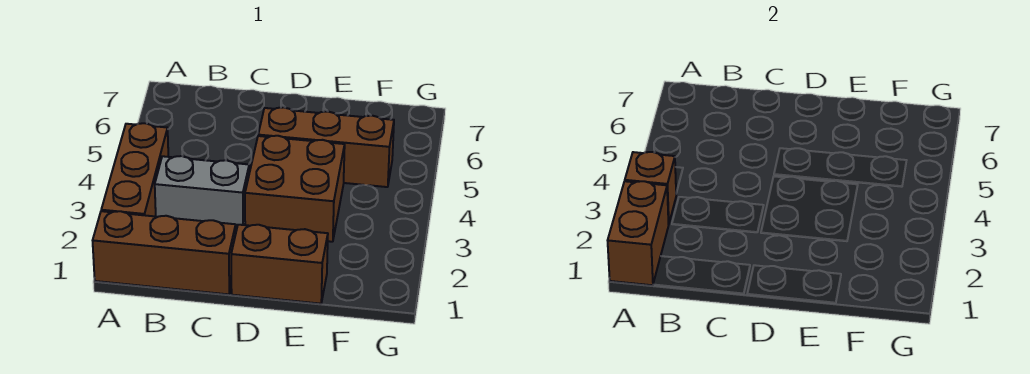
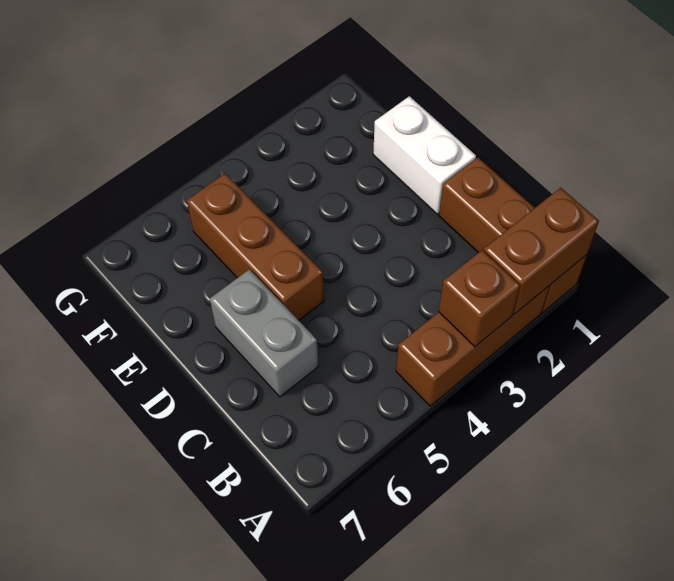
grey 1x2 brick [155,156,249,231] -> grey 1x2 brick moved to [210,269,318,397]
brown 1x2 brick [231,225,328,304] -> white 1x2 brick [373,96,476,214]
brown 2x2 brick [245,136,345,242] -> none

